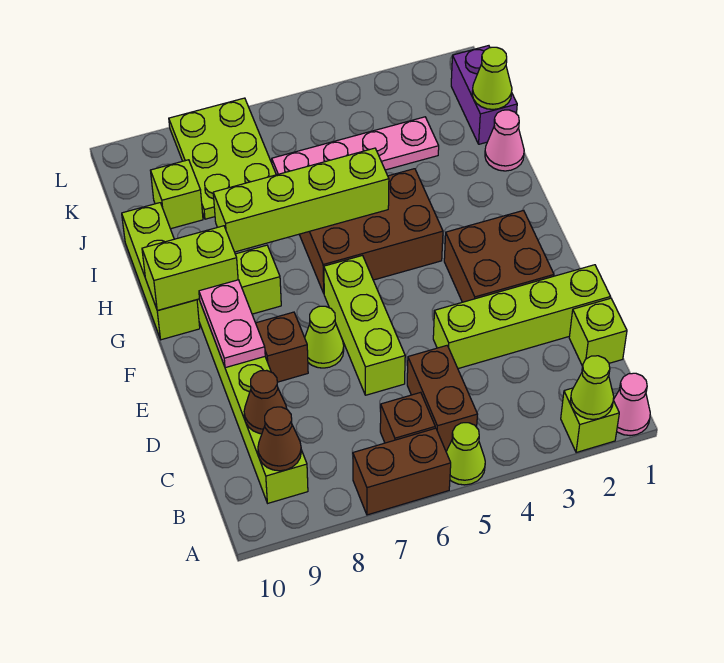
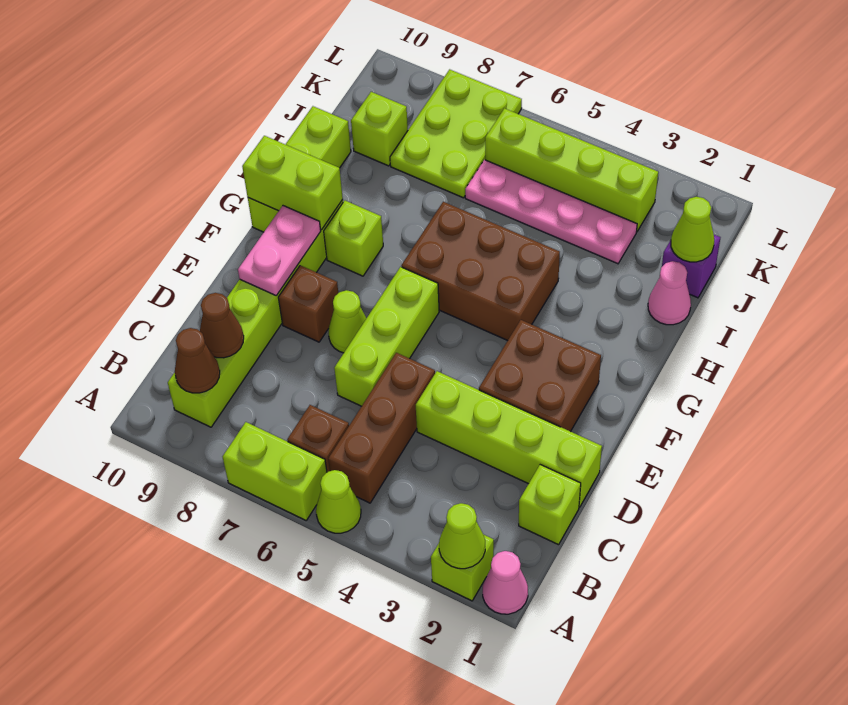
brown 1x2 brick [353,428,451,515] -> lime 1x2 brick [223,422,327,520]
brown 1x2 brick [407,346,478,451] -> brown 1x3 brick [328,353,435,503]
lime 1x4 brick [213,148,389,252] -> lime 1x4 brick moved to [485,108,658,231]
purple 1x2 brick [451,46,517,144] -> purple 1x1 brick [662,235,720,298]

